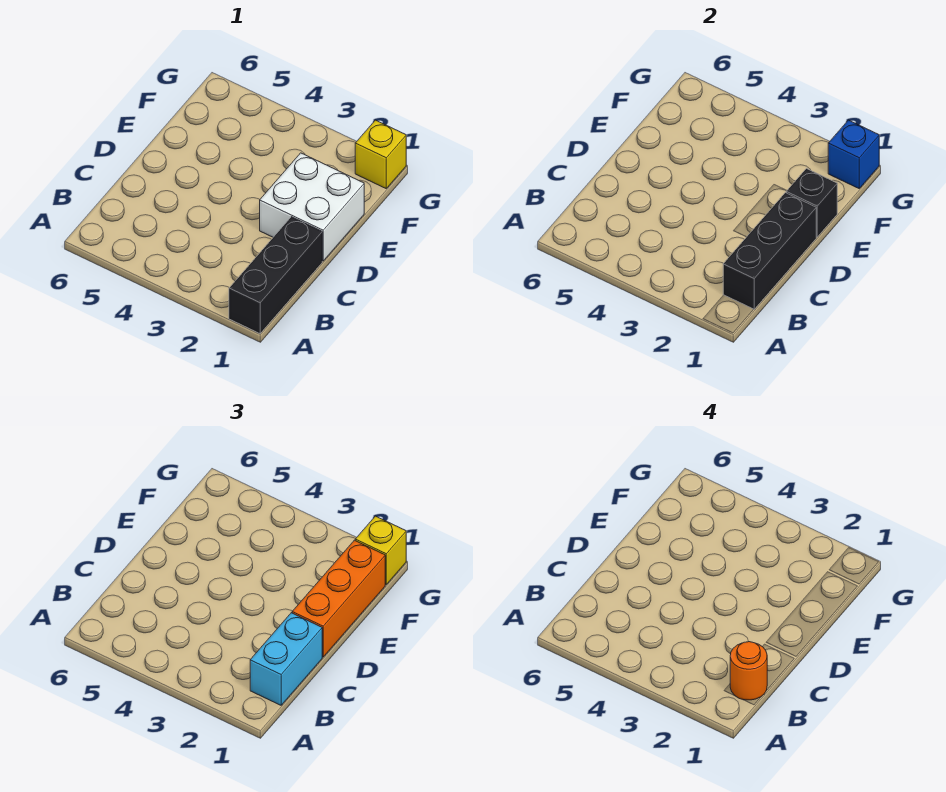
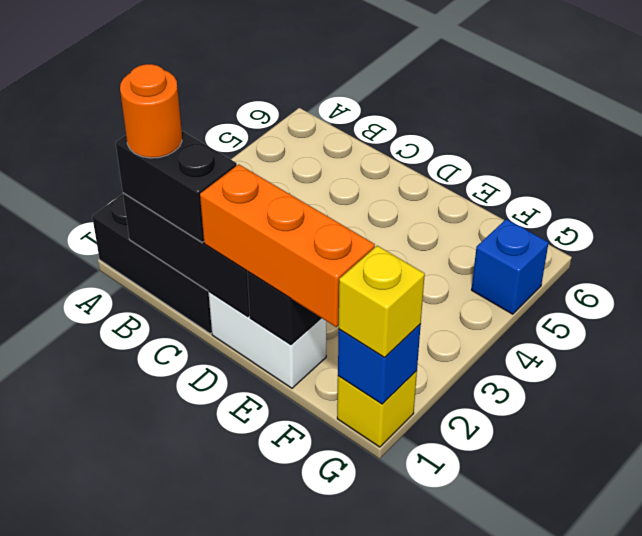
cyan 1x2 brick [250,613,322,705] -> black 1x2 brick [116,131,237,242]
white 2x2 brick [260,153,364,261] -> white 1x2 brick [208,292,326,388]
none -> blue 1x1 brick [472,219,549,314]

